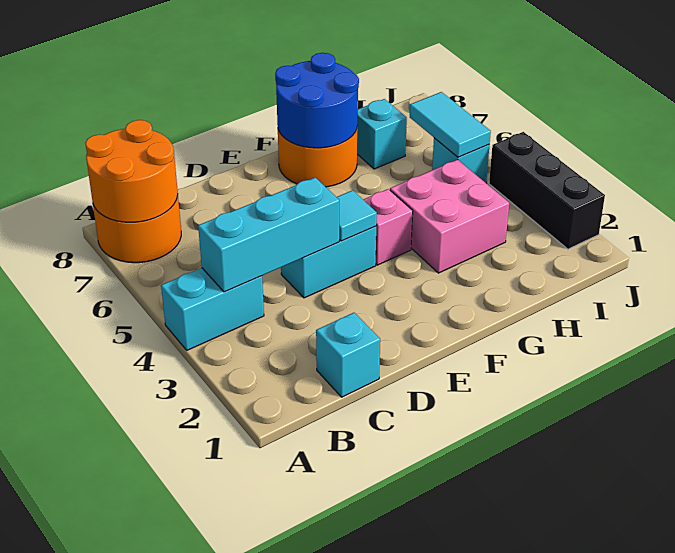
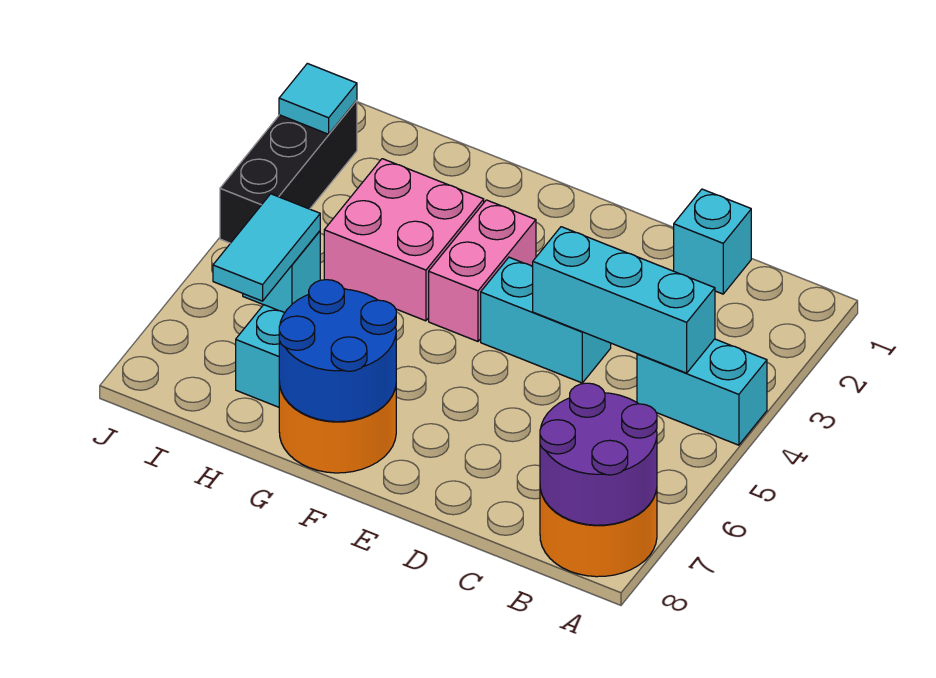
orange 2x2 round brick [85,120,178,222] -> purple 2x2 round brick [540,383,657,525]
cyan 1x1 tile [337,190,377,241] -> cyan 1x1 tile moved to [279,63,357,134]
pink 1x1 brick [363,189,413,265] -> pink 1x2 brick [429,200,536,341]

